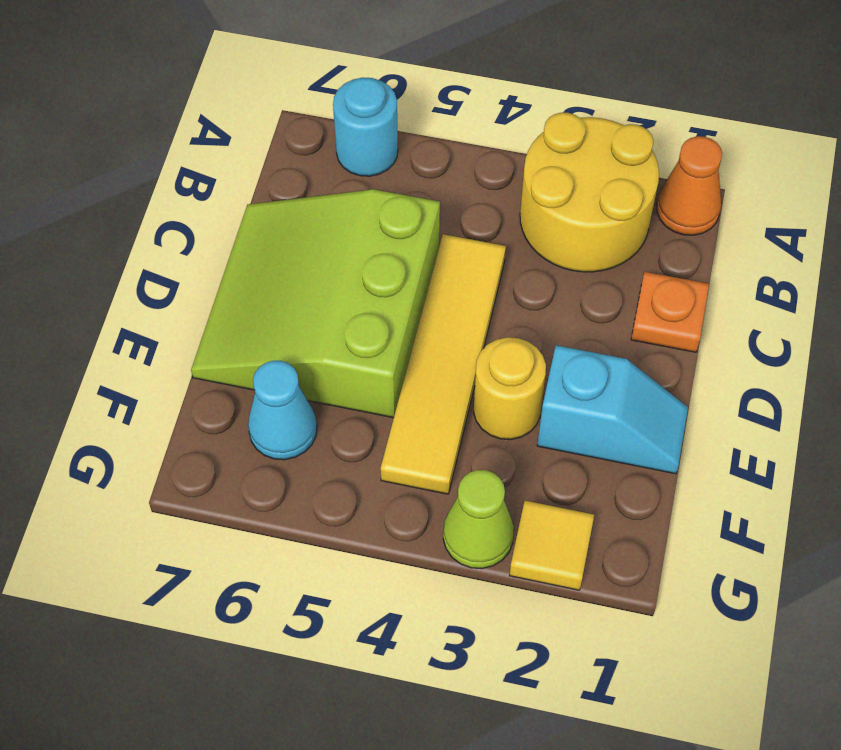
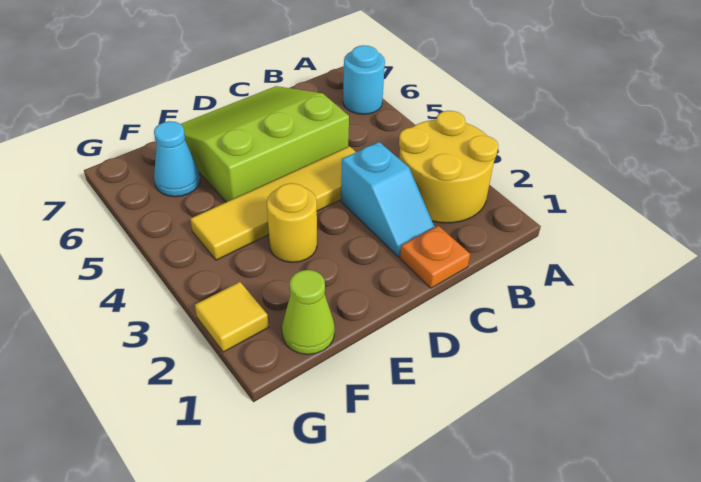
orange 1x1 cone [657,136,722,235] -> none
cyan 1x2 slope [537,345,688,474] -> cyan 1x2 slope moved to [341,142,434,257]
lime 1x1 cone [443,470,514,569] -> lime 1x1 cone moved to [282,270,335,355]

